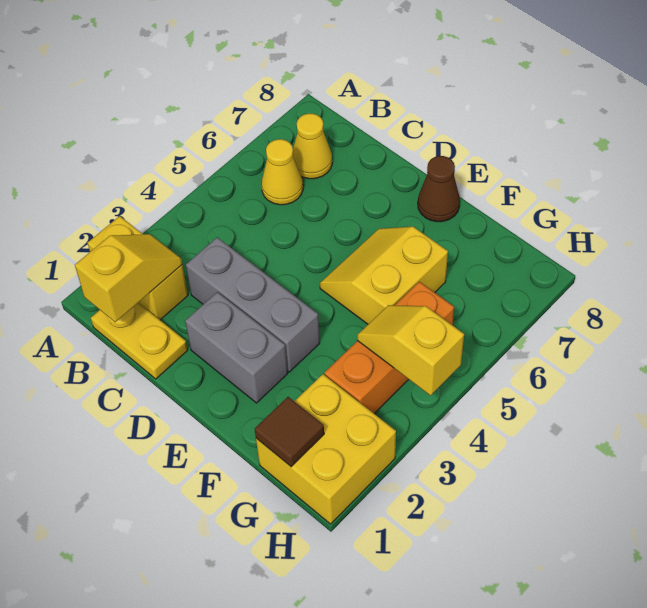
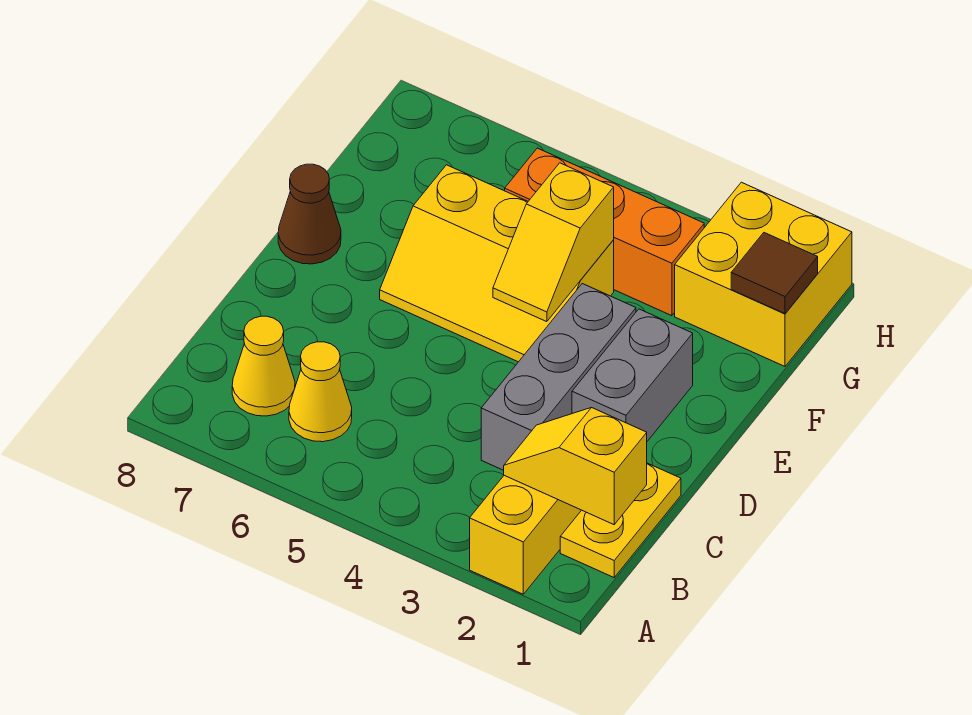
yellow 2x2 slope [320,227,448,324] -> yellow 2x3 slope [380,165,614,362]
yellow 1x2 slope [357,305,464,395] -> yellow 1x2 slope moved to [493,163,614,322]

